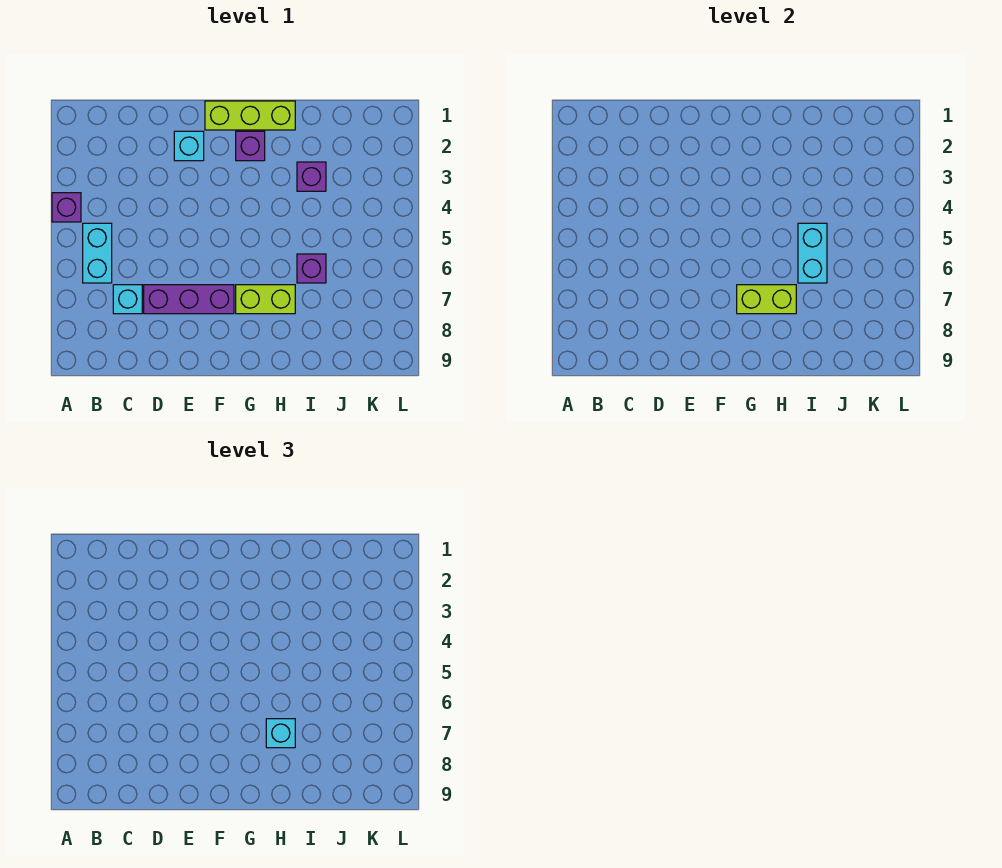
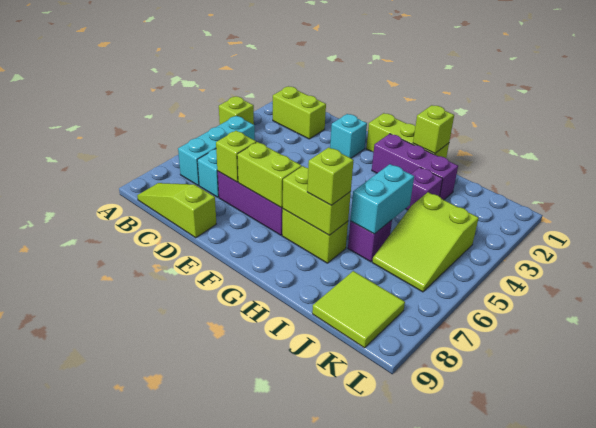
purple 1x1 brick [52,193,81,222] -> lime 1x1 brick [219,97,254,125]
none -> lime 1x2 brick [273,87,326,139]
cyan 1x2 brick [83,223,112,283] -> cyan 1x3 brick [178,116,255,186]
none -> lime 1x3 slope [137,183,216,238]
none -> lime 1x1 brick [216,131,256,182]
none -> lime 1x2 brick [237,142,302,208]
purple 1x1 brick [236,131,265,161] -> purple 1x3 brick [372,134,458,200]
none -> lime 1x1 brick [413,105,454,154]
cyan 1x1 brick [266,719,295,748] -> lime 1x1 brick [307,147,354,205]
none -> lime 2x3 slope [372,192,479,292]
none -> lime 2x2 tile [312,271,405,348]

